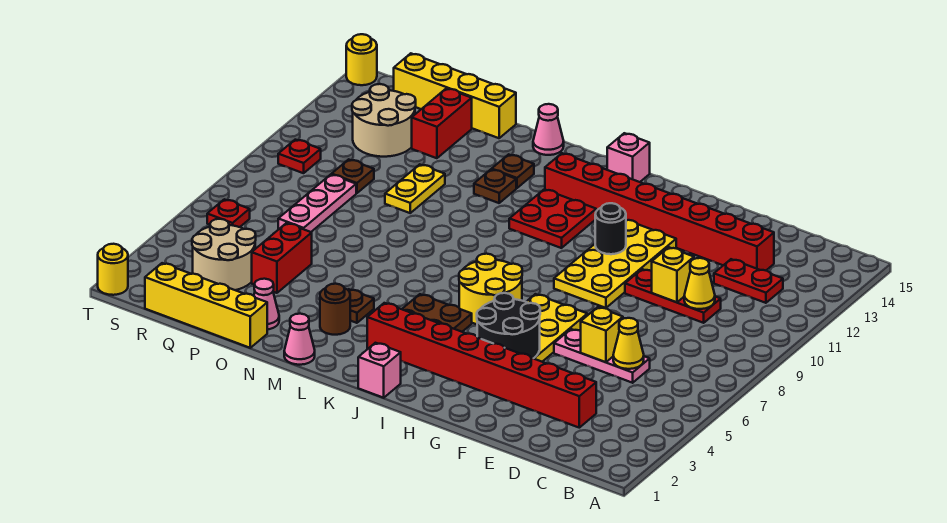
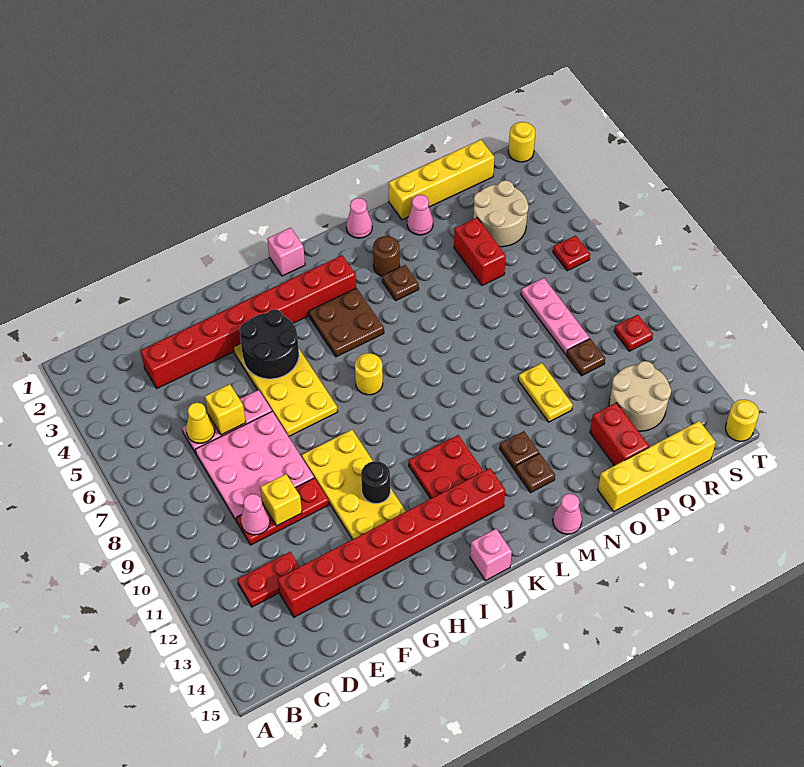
none -> pink 3x3 plate [195,412,314,522]
yellow 1x1 cone [684,258,715,309] -> pink 1x1 cone [241,494,270,535]
yellow 2x2 round brick [459,254,522,324] -> yellow 1x1 round brick [355,353,383,395]

